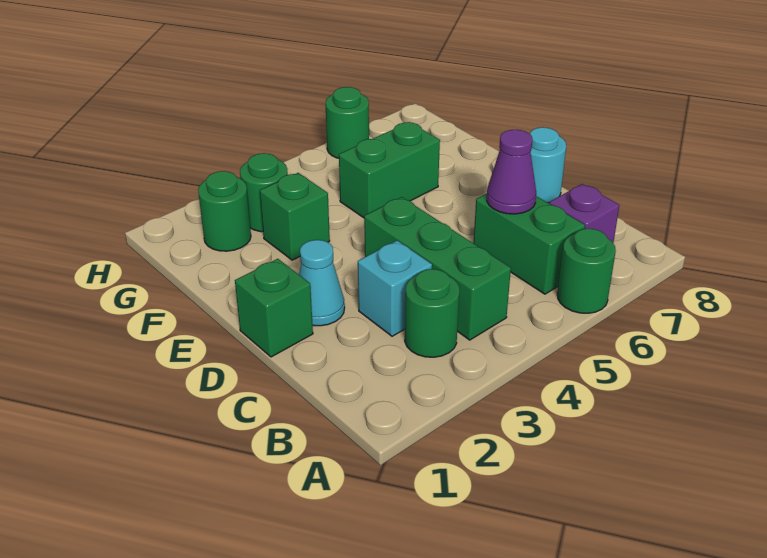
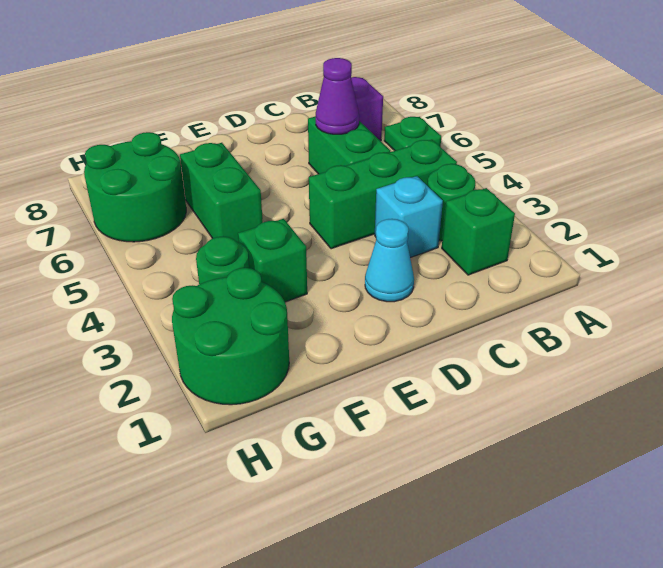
green 1x1 round brick [557,228,616,313] -> green 1x1 plate [384,117,441,151]
green 1x2 brick [473,194,585,294] -> green 1x2 brick turned to [308,116,390,174]
green 1x1 brick [235,259,313,357] -> green 1x1 brick moved to [442,188,515,275]
cyan 1x1 round brick [530,127,566,203] -> none
green 1x1 round brick [198,171,251,251] -> green 2x2 round brick [172,268,289,405]
green 1x1 round brick [326,87,369,158] -> green 2x2 round brick [84,132,186,242]

